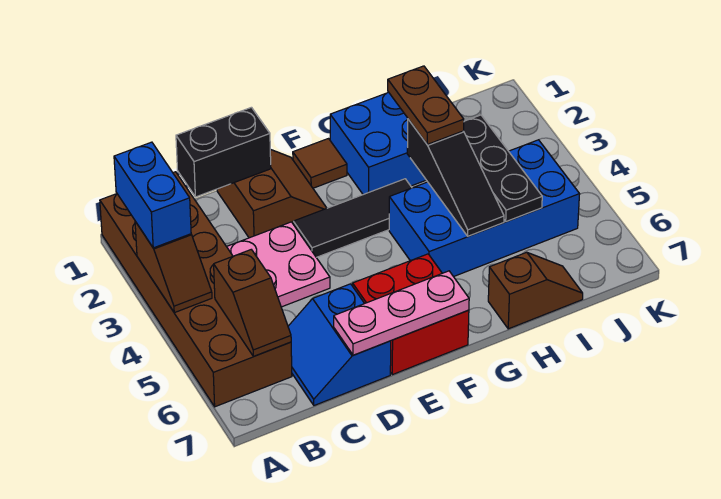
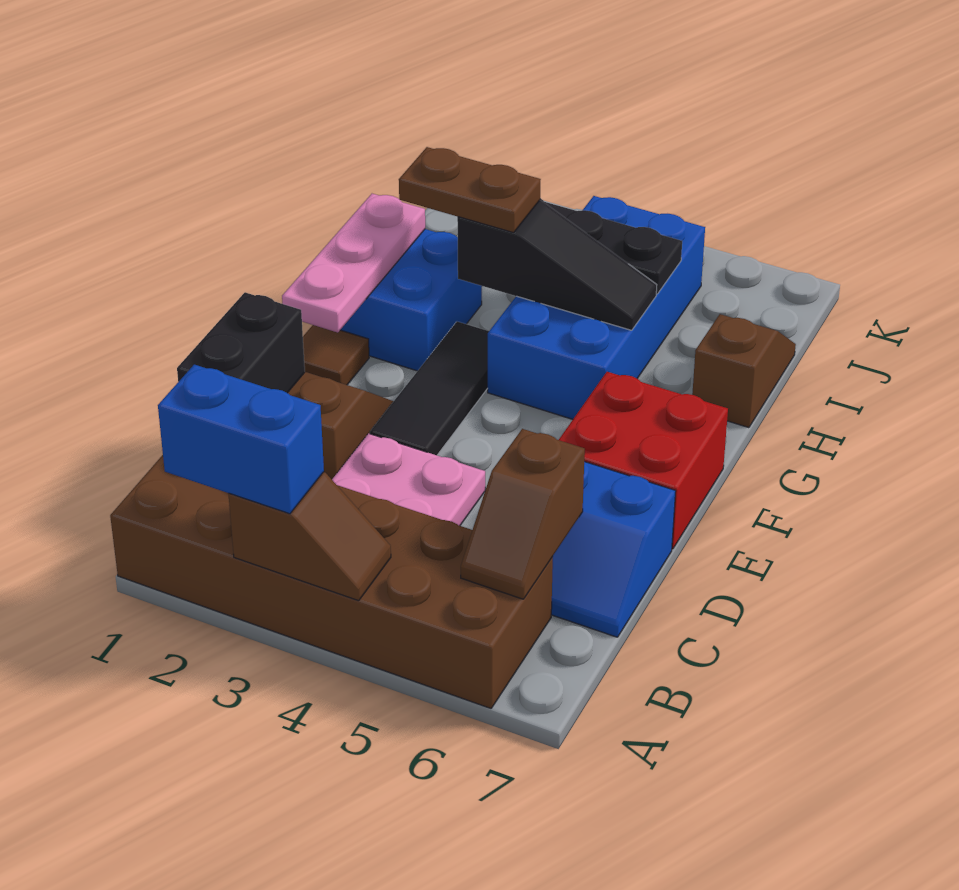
brown 1x2 slope [214,250,291,356] -> brown 1x2 slope turned to [461,429,585,599]
pink 1x3 plate [334,271,469,355] -> pink 1x3 plate moved to [282,194,425,333]

